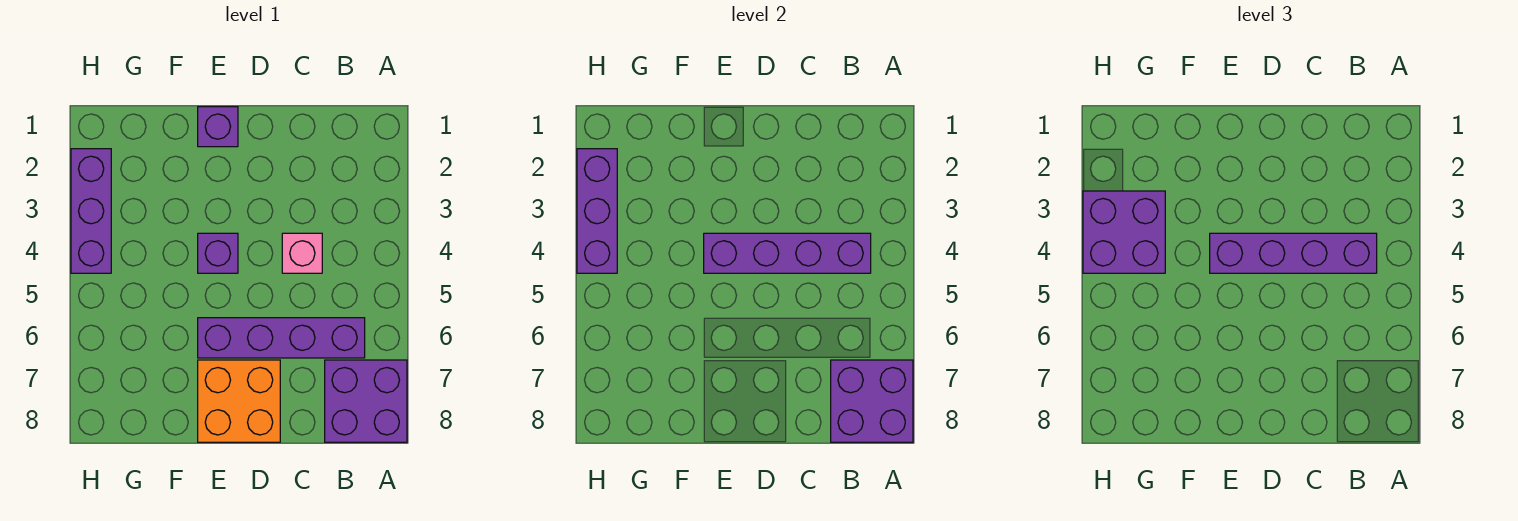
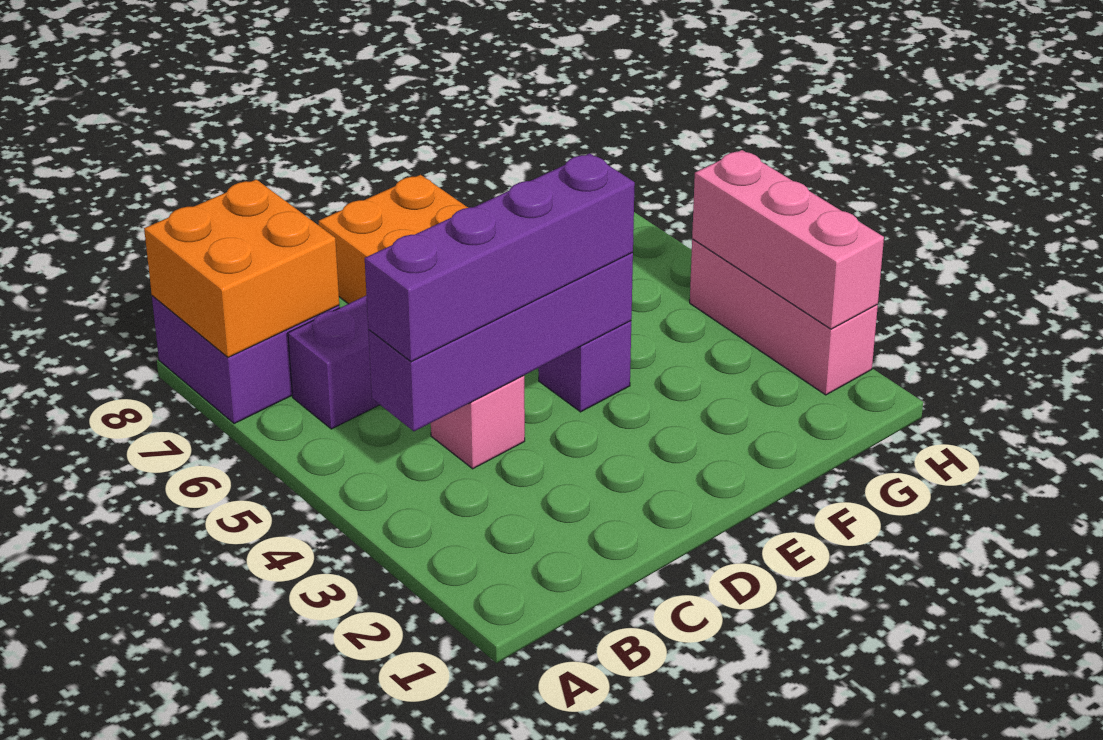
purple 2x2 brick [831,360,913,442] -> orange 2x2 brick [144,179,339,357]
purple 1x1 brick [198,107,238,147] -> none
purple 2x2 brick [1083,191,1165,273] -> none
purple 1x3 brick [71,149,111,273] -> pink 1x3 brick [690,239,878,395]
purple 1x3 brick [577,149,617,273] -> pink 1x3 brick [692,150,884,329]

